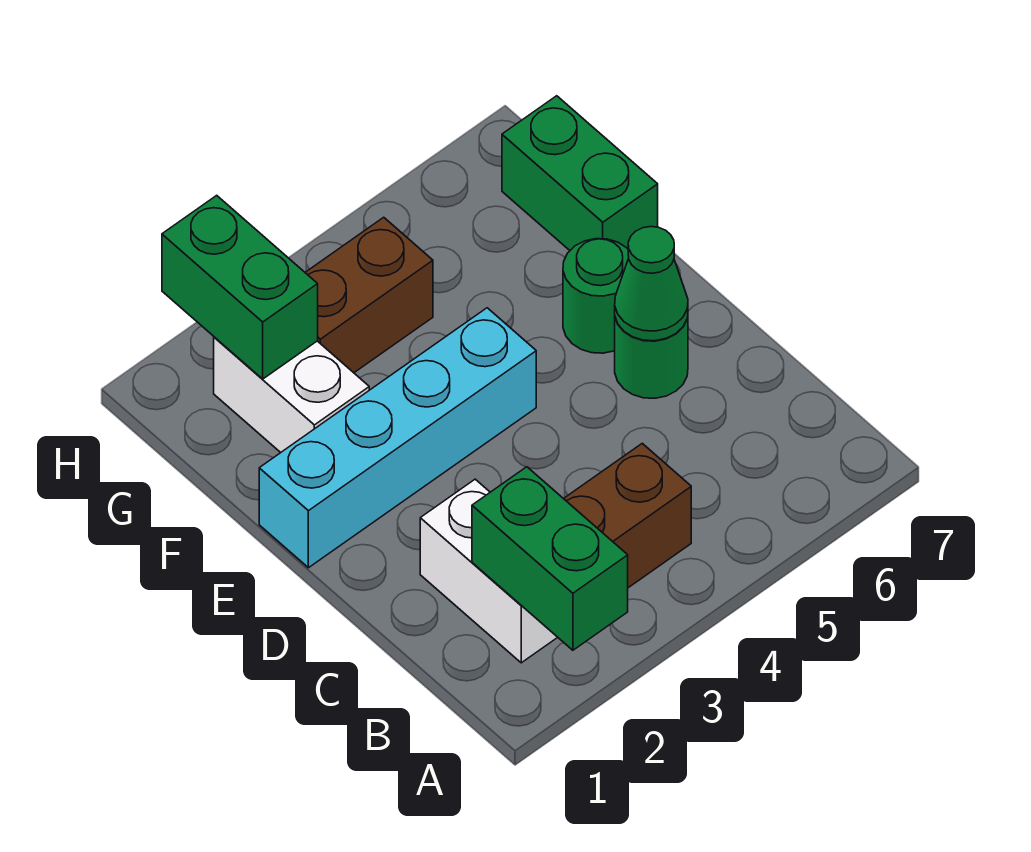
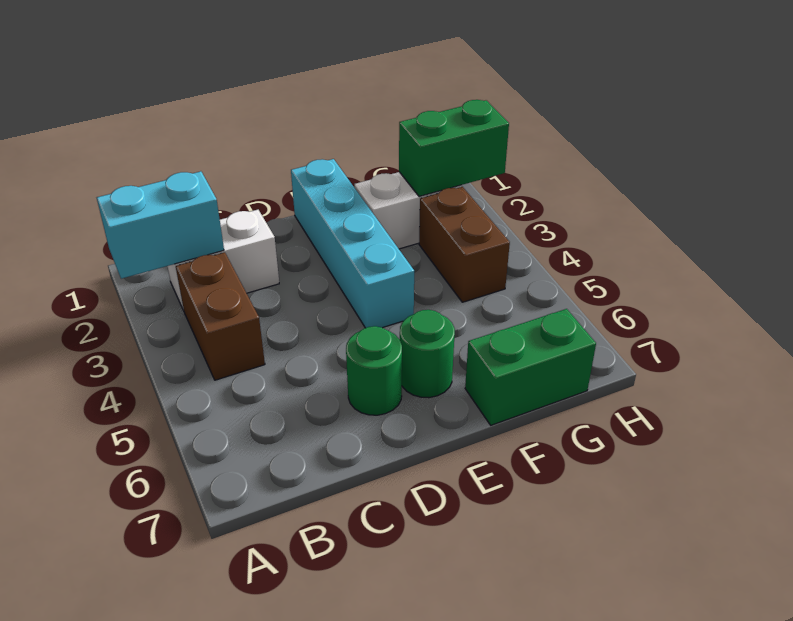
green 1x2 brick [472,467,628,650] -> cyan 1x2 brick [97,171,224,279]
green 1x1 cone [615,227,688,341] -> none

